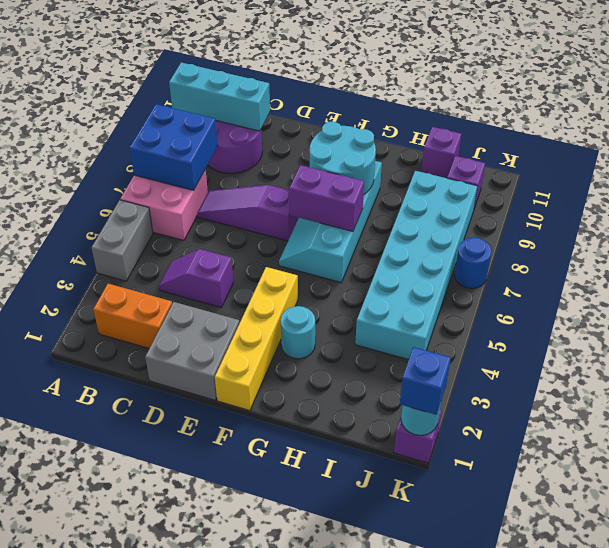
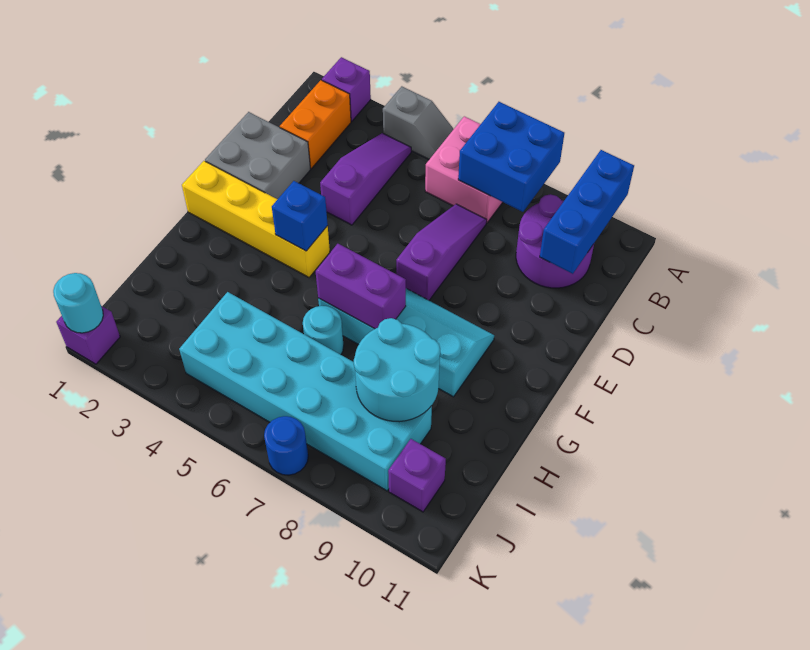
grey 1x2 brick [92,200,153,281] -> grey 1x2 slope [383,86,453,159]
cyan 1x3 brick [169,62,270,131] -> blue 1x3 brick [540,150,634,274]
purple 1x2 slope [159,249,233,308] -> purple 1x3 slope [320,133,411,225]
purple 1x2 brick [289,165,364,231] -> purple 1x2 brick turned to [316,244,406,329]
cyan 2x2 round brick [310,122,376,195] -> cyan 2x2 round brick moved to [354,318,440,422]
cyan 1x1 round brick [281,306,315,359] -> cyan 1x1 round brick moved to [303,306,344,355]
purple 1x1 brick [421,127,461,178] -> purple 1x1 brick moved to [322,57,371,121]
blue 1x1 brick [400,347,451,415] -> blue 1x1 brick moved to [272,181,328,251]

